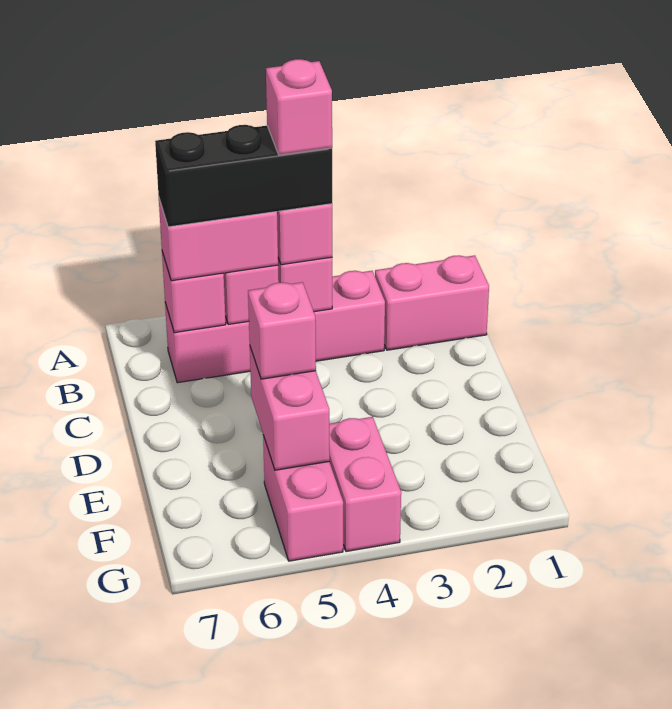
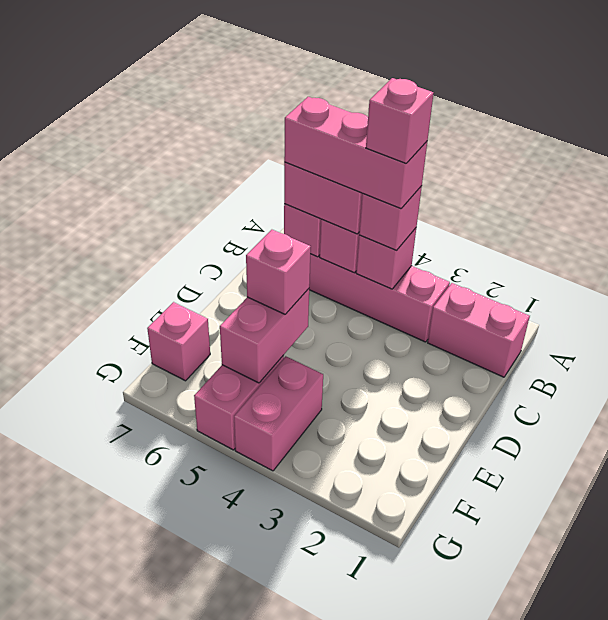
black 1x3 brick [155,125,332,227] -> pink 1x3 brick [284,97,427,209]
none -> pink 1x1 brick [147,302,210,381]

